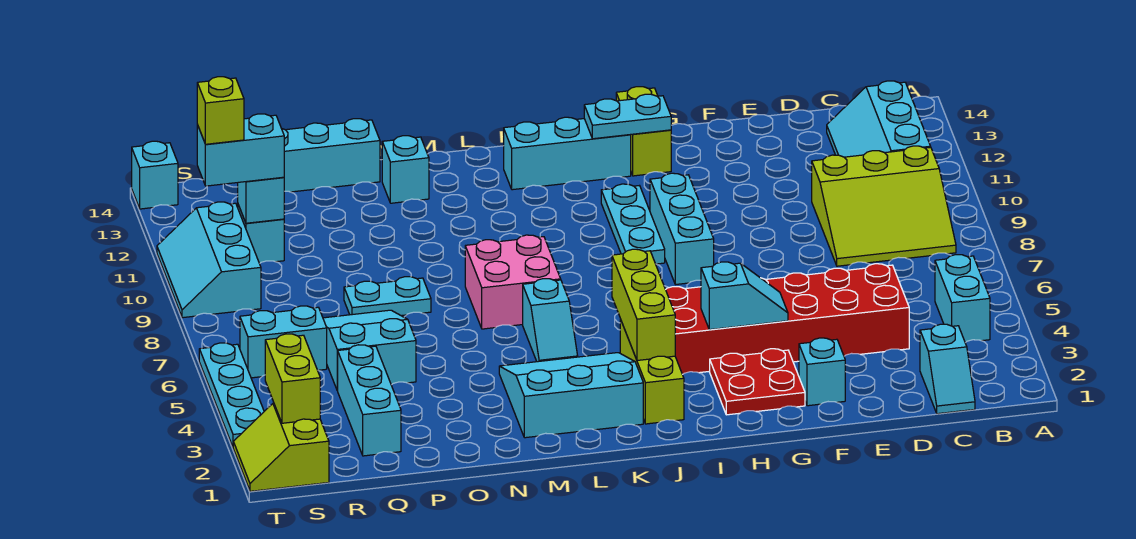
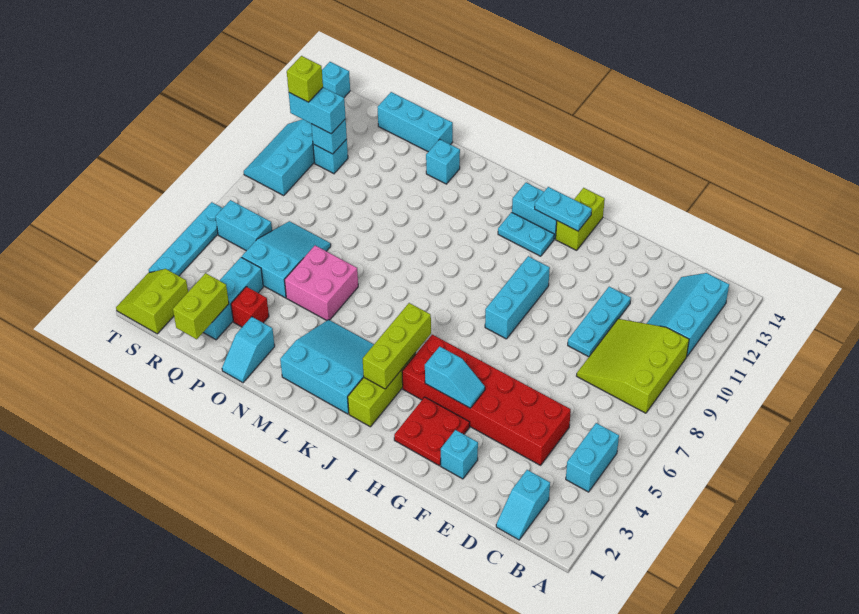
lime 3x3 slope [812,146,956,266] -> lime 3x3 slope turned to [577,319,689,413]
cyan 1x3 plate [601,184,665,264] -> cyan 1x3 plate moved to [568,287,631,357]
cyan 1x3 brick [504,117,631,190] -> cyan 1x2 brick [512,183,557,239]
cyan 1x2 slope [523,279,578,362] -> cyan 1x2 slope moved to [222,317,275,383]
pink 2x2 brick [465,235,561,329] -> pink 2x2 brick moved to [285,245,358,320]
cyan 1x2 plate [344,277,431,316] -> cyan 1x2 plate moved to [498,212,554,256]
none -> red 1x1 brick [231,287,269,327]
lime 1x2 brick [265,334,320,423] -> lime 1x2 brick moved to [173,273,229,339]

